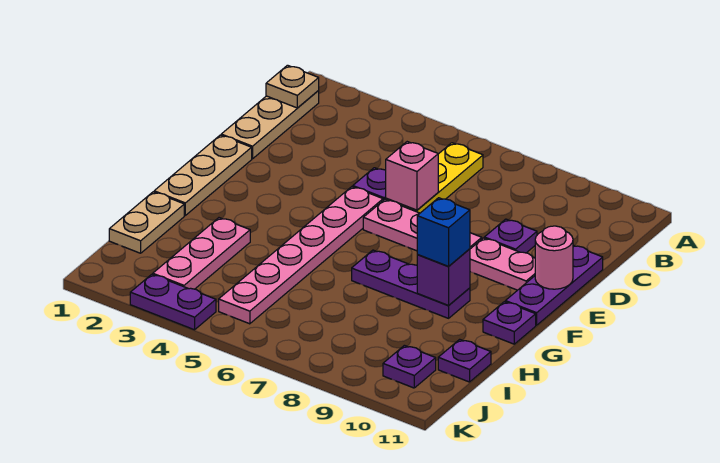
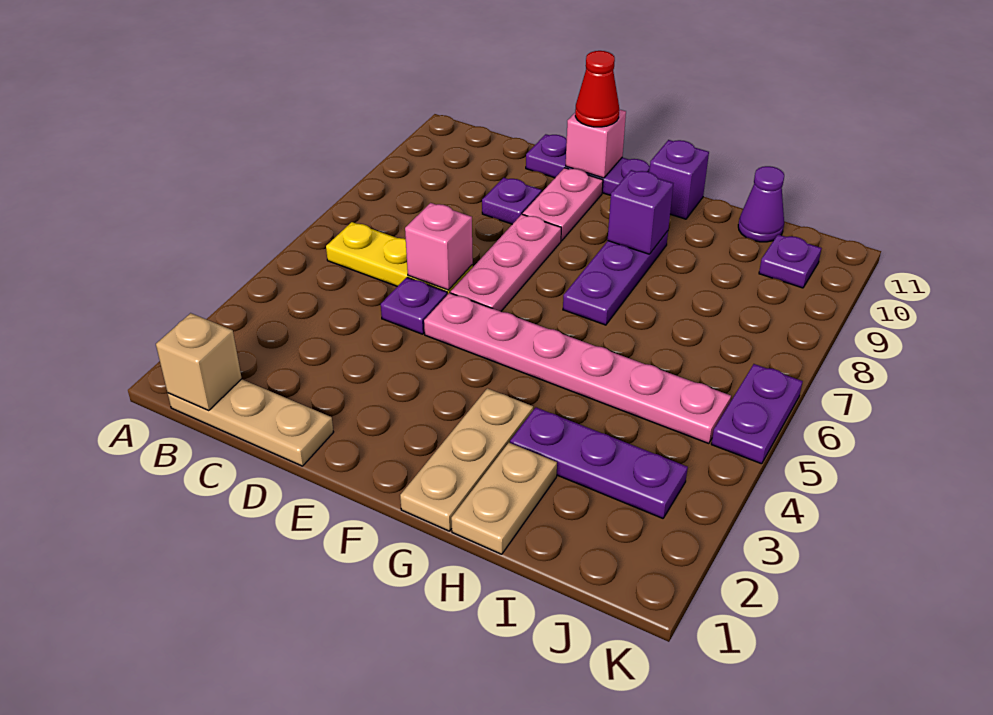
tan 1x1 plate [266,65,319,108] -> tan 1x1 brick [156,313,242,411]
tan 1x3 plate [154,135,252,215] -> tan 1x3 plate turned to [400,388,533,531]
pink 1x1 round brick [535,226,573,289] -> pink 1x1 brick [566,109,626,178]
none -> red 1x1 cone [575,51,619,127]
blue 1x1 brick [417,198,470,267] -> none
purple 1x1 plate [483,302,536,344] -> purple 1x1 brick [649,140,709,219]
tan 1x2 plate [109,192,184,253] -> tan 1x2 plate turned to [451,443,557,554]
pink 1x3 plate [153,218,250,289] -> purple 1x3 plate [510,408,688,518]
purple 1x1 plate [438,339,491,382] -> purple 1x1 cone [738,166,784,242]
purple 1x2 plate [130,274,216,330] -> purple 1x2 plate moved to [711,364,803,464]

